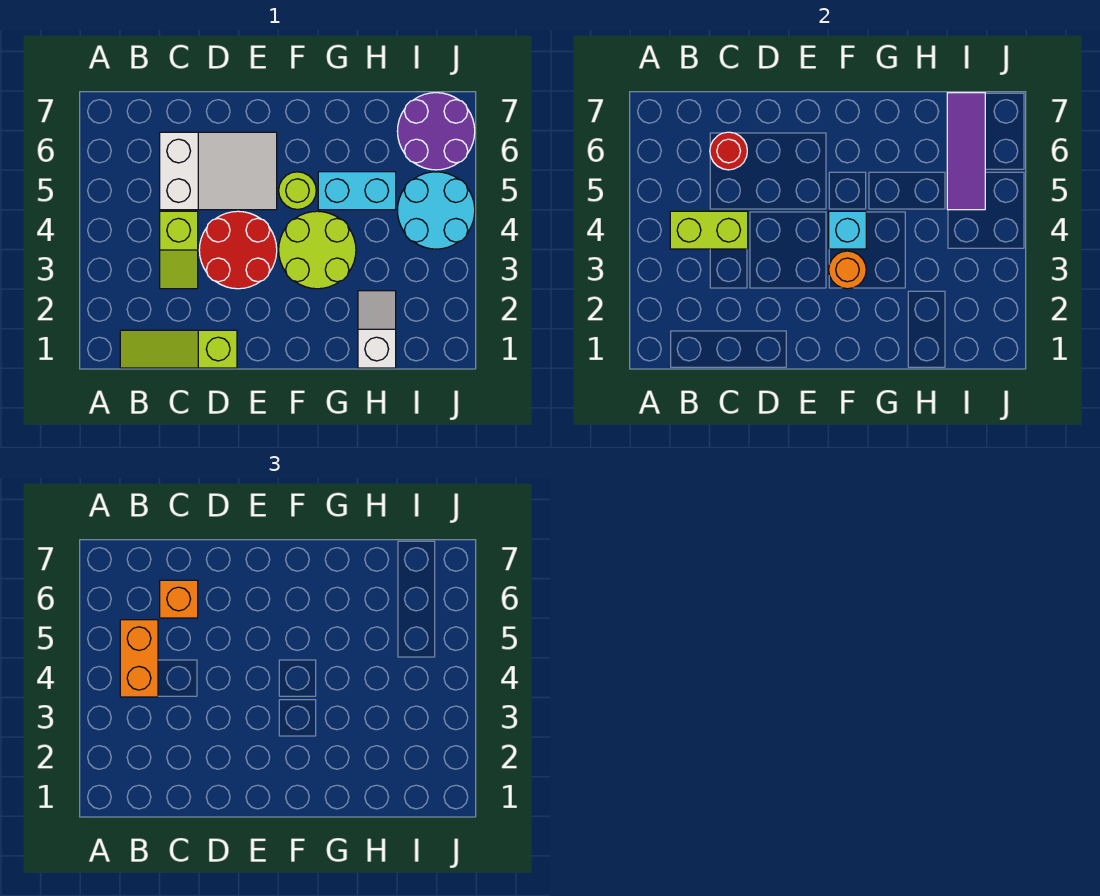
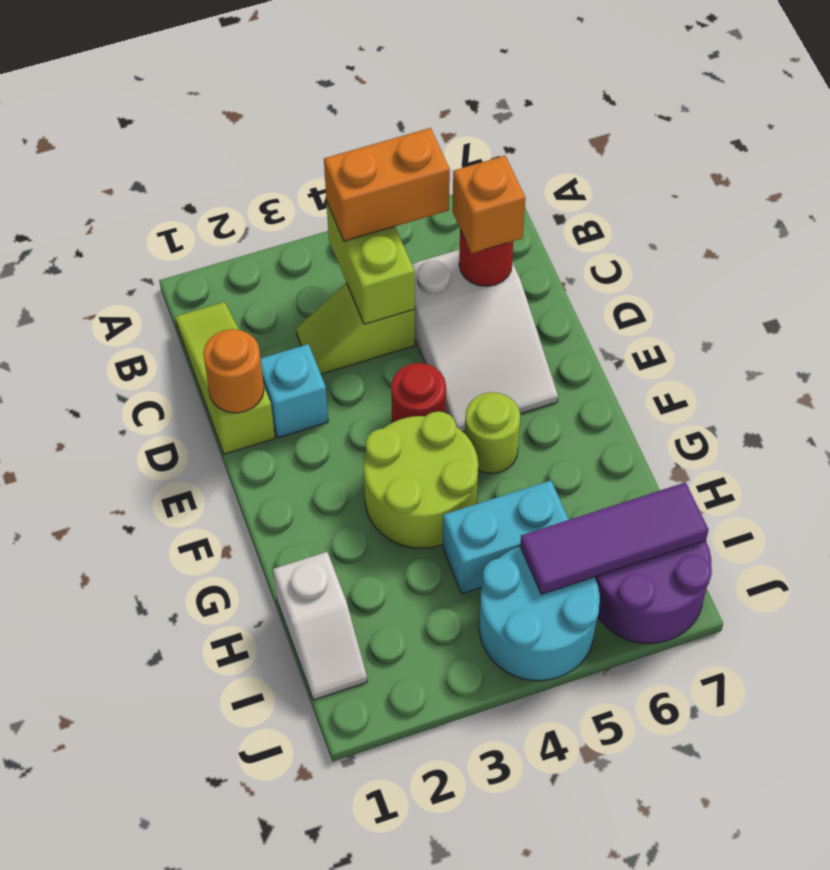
red 2x2 round brick [199,211,277,289] -> red 1x1 round brick [391,363,446,423]
orange 1x1 round brick [829,251,866,289] -> orange 1x1 round brick moved to [203,329,264,413]
cyan 1x1 brick [829,211,866,249] -> cyan 1x1 brick moved to [260,344,328,438]
cyan 1x2 brick [318,172,396,210] -> cyan 1x2 brick turned to [442,480,569,594]
white 1x2 slope [358,291,396,368] -> white 1x2 slope turned to [273,552,367,700]

